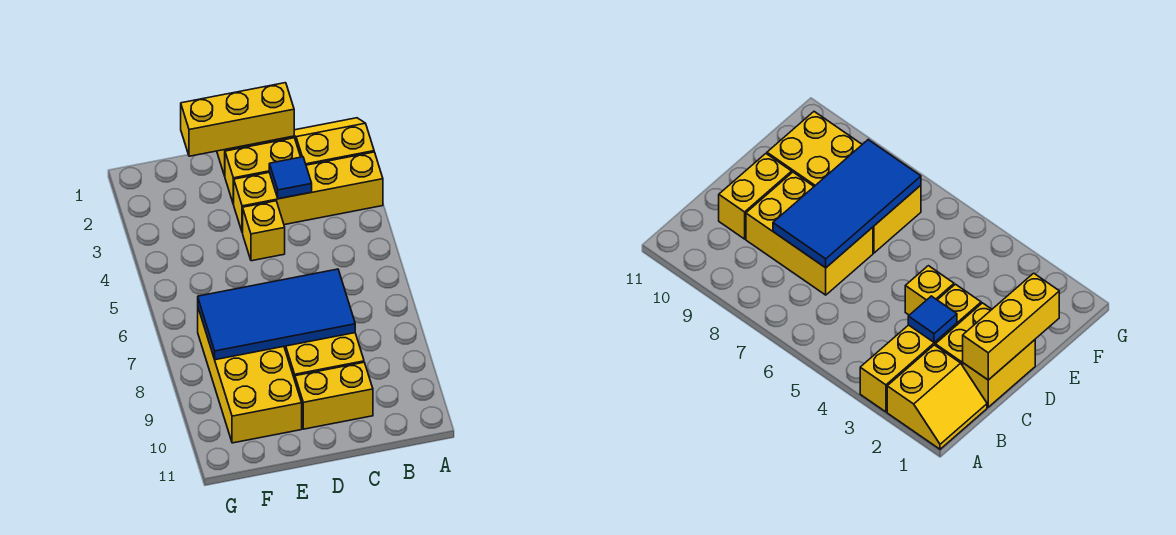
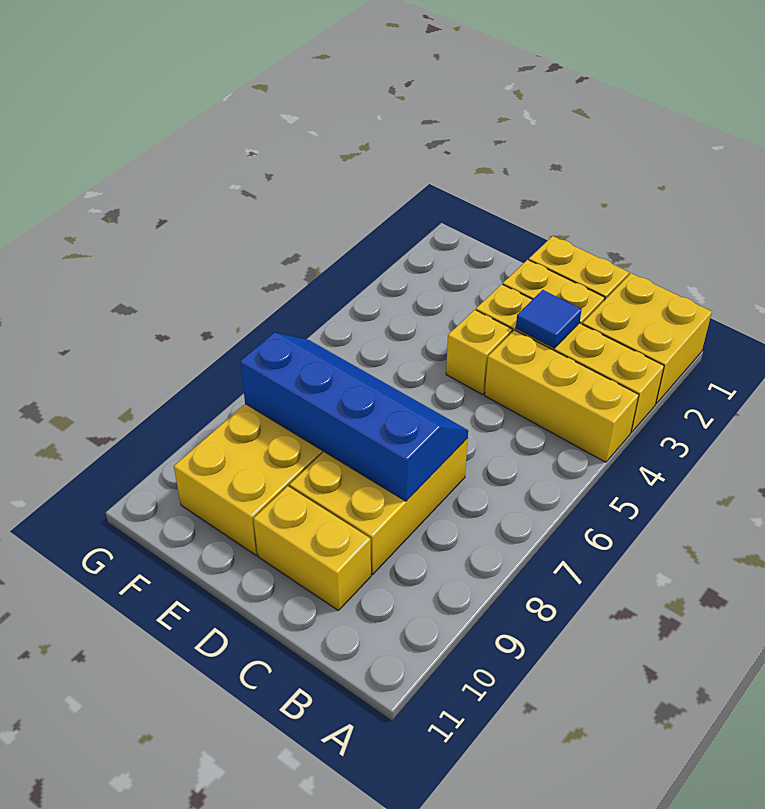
yellow 2x2 slope [294,118,374,165] -> yellow 2x2 brick [583,273,712,404]
yellow 1x3 brick [181,83,294,156] -> yellow 1x3 brick moved to [485,330,639,462]
blue 2x4 tile [198,269,355,360] -> blue 2x4 slope [240,333,468,501]

